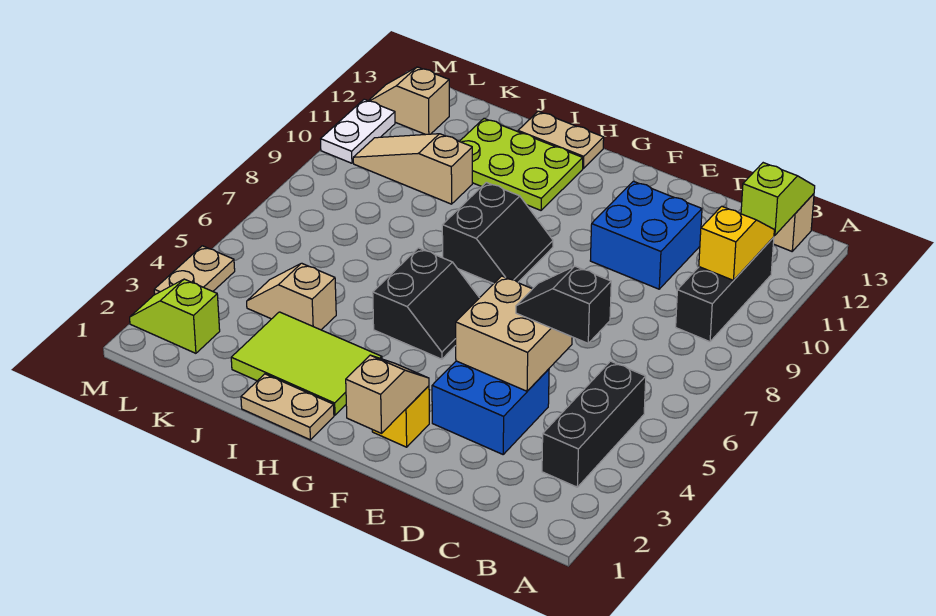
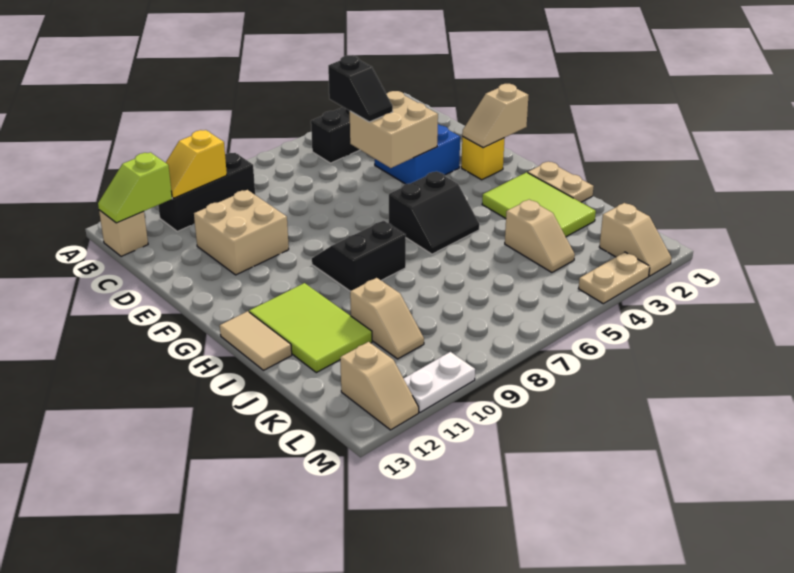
blue 2x2 brick [590,181,702,289] -> tan 2x2 brick [194,190,289,275]
black 2x2 slope [373,248,479,359] -> black 2x2 slope turned to [389,171,479,254]
lime 2x3 plate [460,119,583,210] -> lime 2x3 tile [249,283,372,373]
tan 1x2 plate [518,111,604,168] -> tan 1x2 tile [220,311,292,370]
tan 1x3 slope [353,134,472,204] -> tan 1x2 slope [350,278,424,359]
lime 1x2 slope [130,279,220,353] -> tan 1x2 slope [599,203,671,276]

